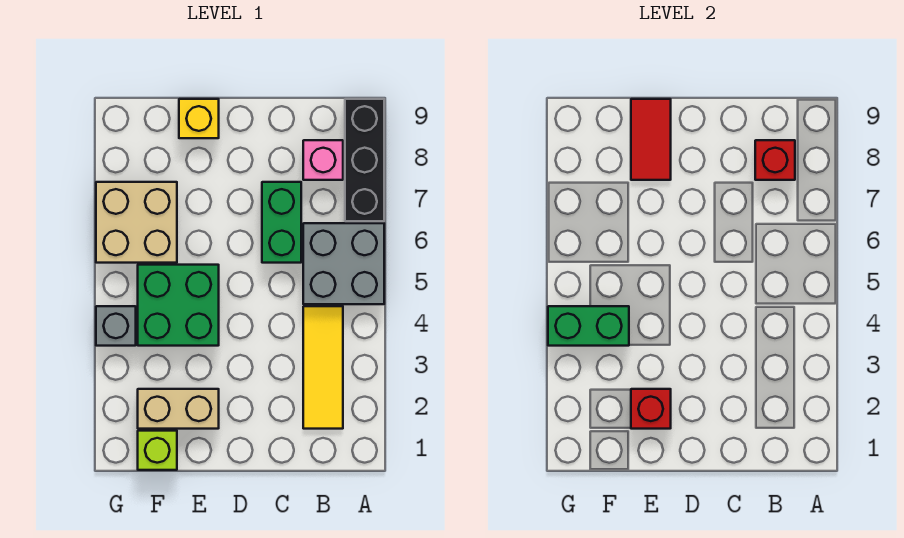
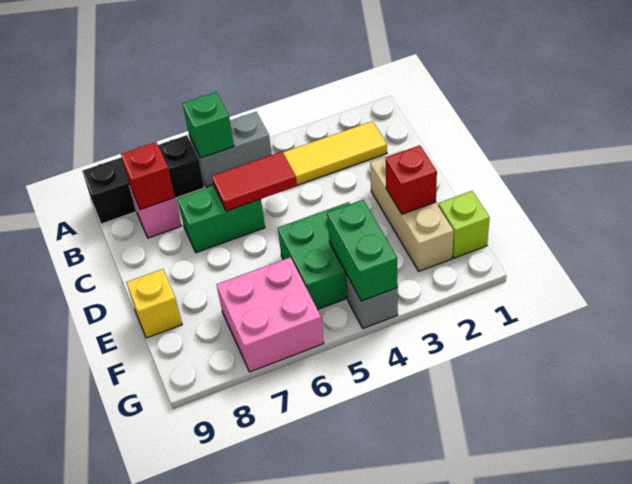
grey 2x2 brick [303,223,384,304] -> grey 1x2 brick [189,112,272,187]
none -> green 1x1 brick [183,92,234,158]
tan 1x2 brick [138,389,219,429] -> tan 1x3 brick [370,151,454,271]
red 1x2 tile [631,99,671,180] -> red 1x2 tile moved to [212,152,297,211]
tan 2x2 brick [96,182,177,263] -> pink 2x2 brick [217,257,324,372]

